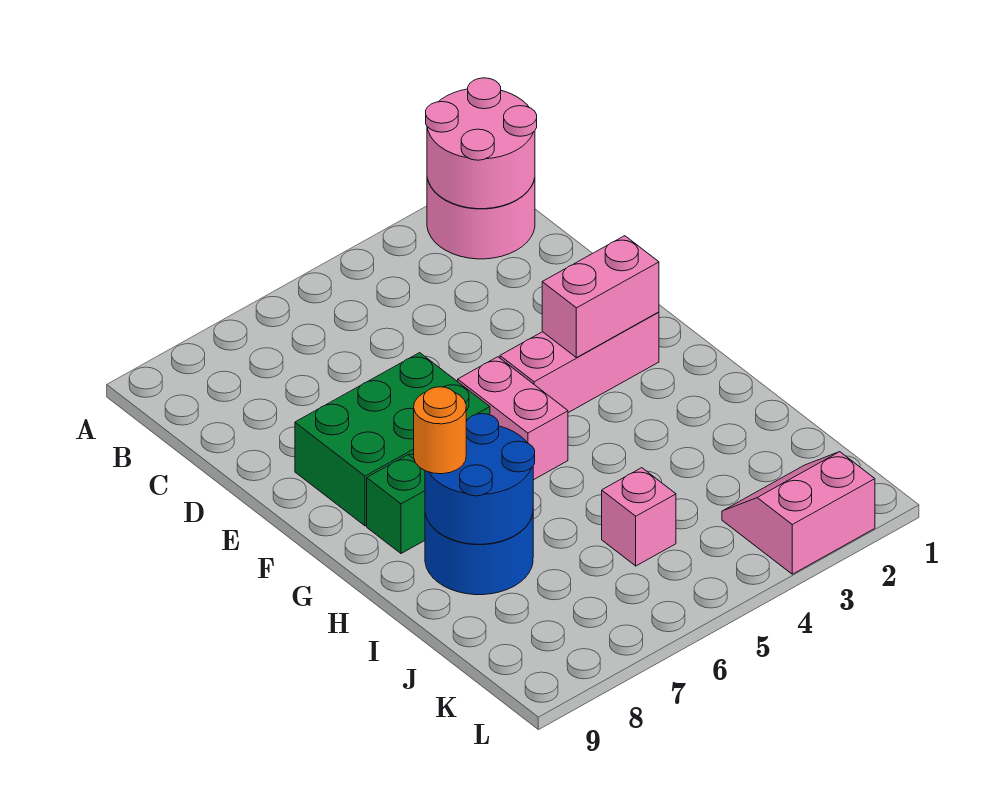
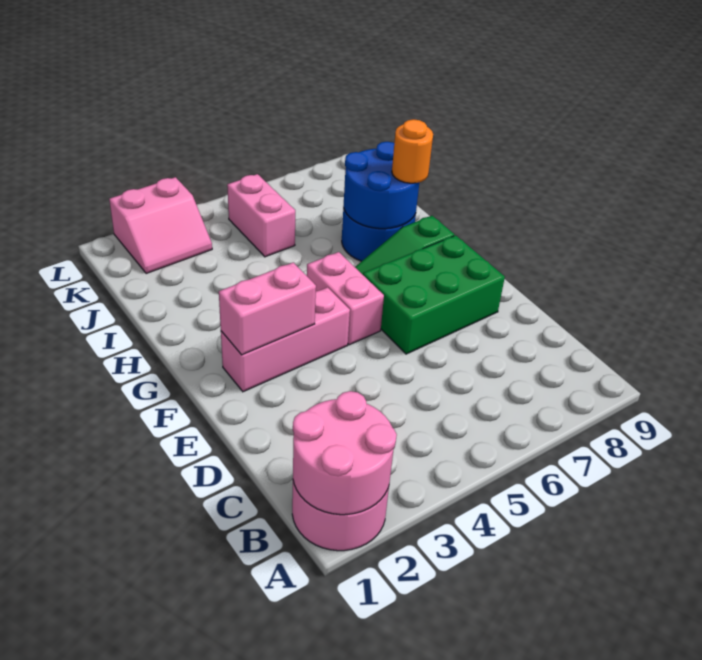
pink 1x1 brick [602,468,676,566] -> pink 1x2 brick [227,174,295,257]

